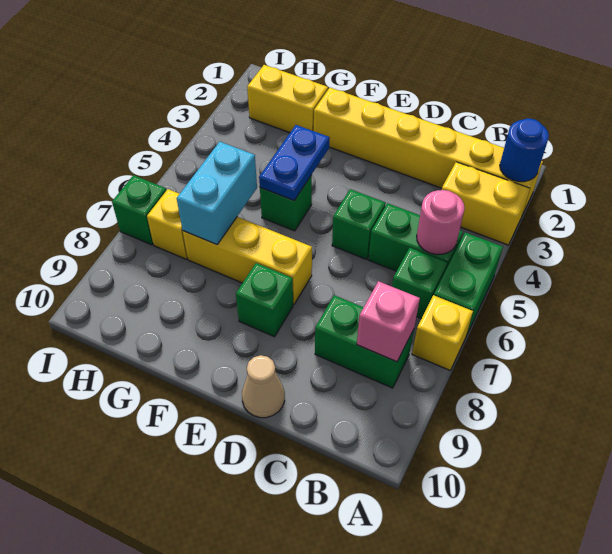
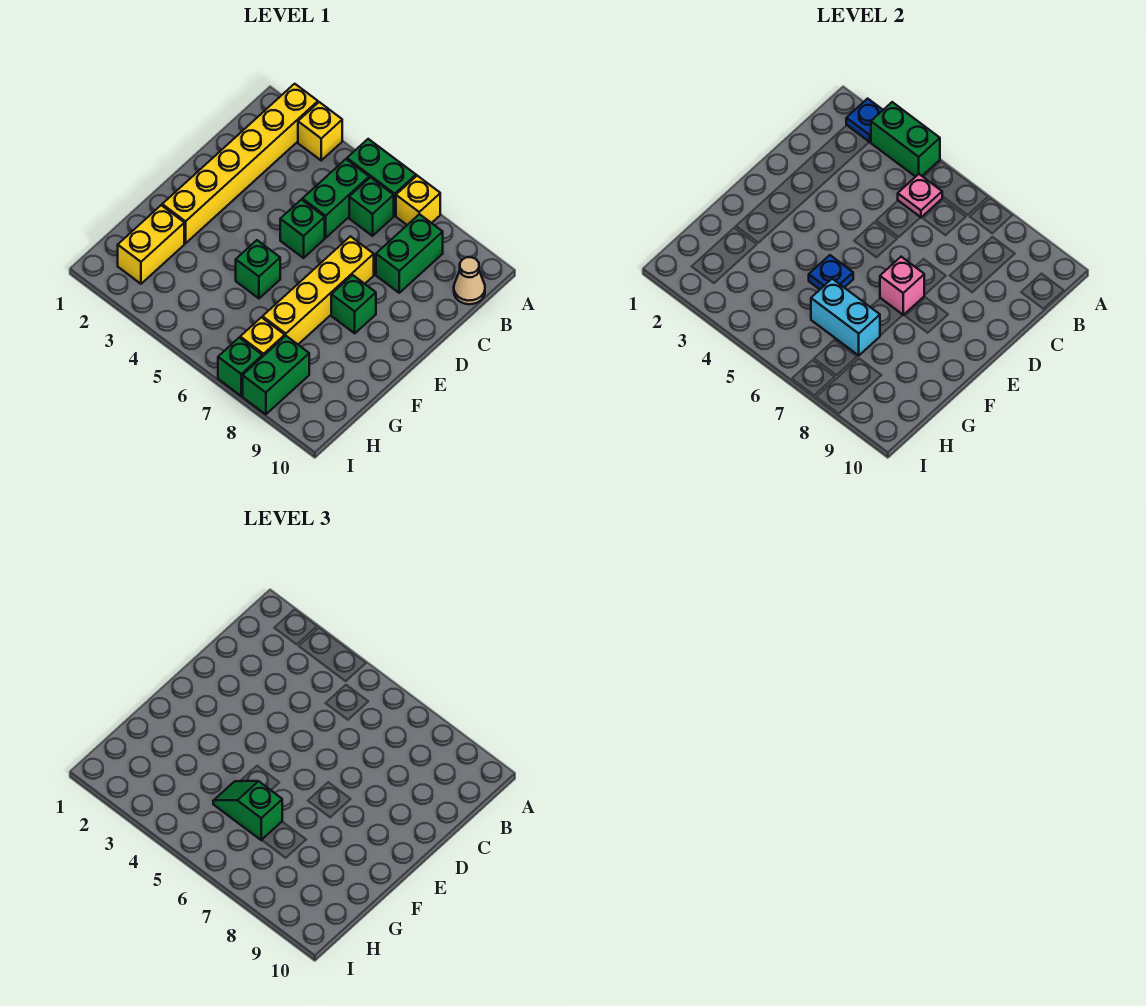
blue 1x1 round brick [500,118,549,182] -> blue 1x1 plate [846,99,883,142]
yellow 1x2 brick [442,162,530,245] -> yellow 1x1 brick [298,102,342,160]
none -> green 1x2 brick [871,102,940,177]
pink 1x1 round brick [417,190,465,255] -> pink 1x1 plate [898,174,942,218]
pink 1x1 brick [357,281,420,362] -> pink 1x1 brick moved to [880,257,924,315]
tan 1x1 cone [242,355,285,418] -> tan 1x1 cone moved to [454,257,485,304]
yellow 1x3 brick [183,217,312,305] -> yellow 1x4 brick [262,236,374,344]
blue 1x2 plate [259,125,330,200] -> blue 1x1 plate [809,255,853,289]
none -> green 1x2 slope [213,781,282,840]
none -> green 1x2 brick [243,336,309,414]

